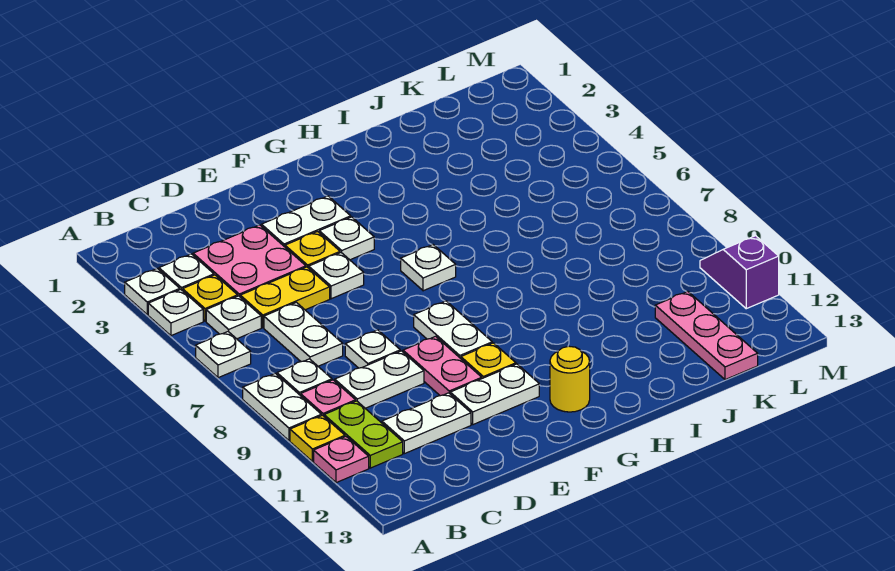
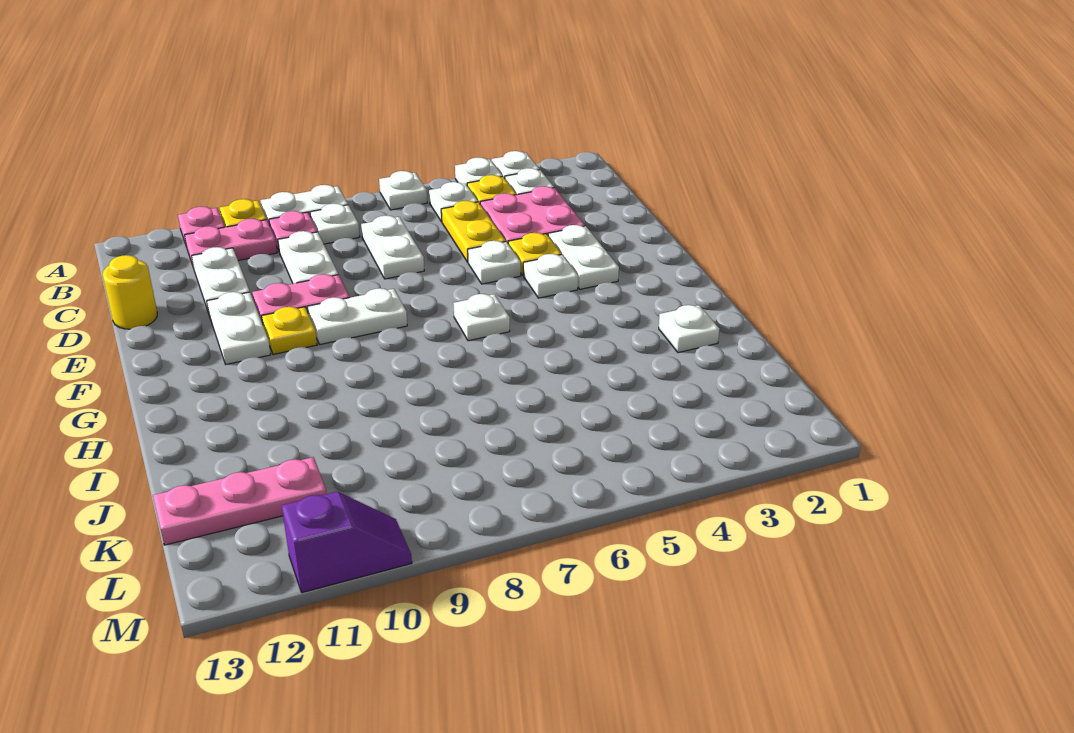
lime 1x2 plate [324,401,403,468] -> pink 1x2 plate [185,219,277,265]
white 1x2 plate [264,302,343,366] -> white 1x2 plate turned to [361,216,424,279]
white 1x1 plate [345,330,400,368] -> white 1x1 plate moved to [659,305,719,353]
yellow 1x1 round brick [550,346,590,412] -> yellow 1x1 round brick moved to [103,255,157,329]

